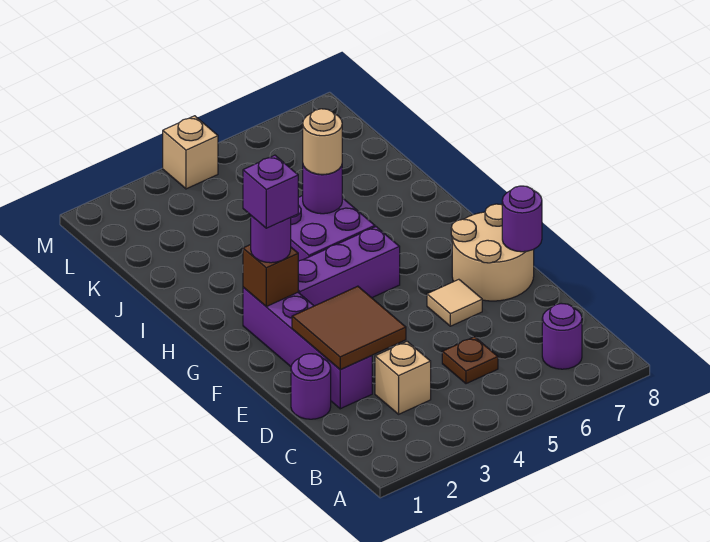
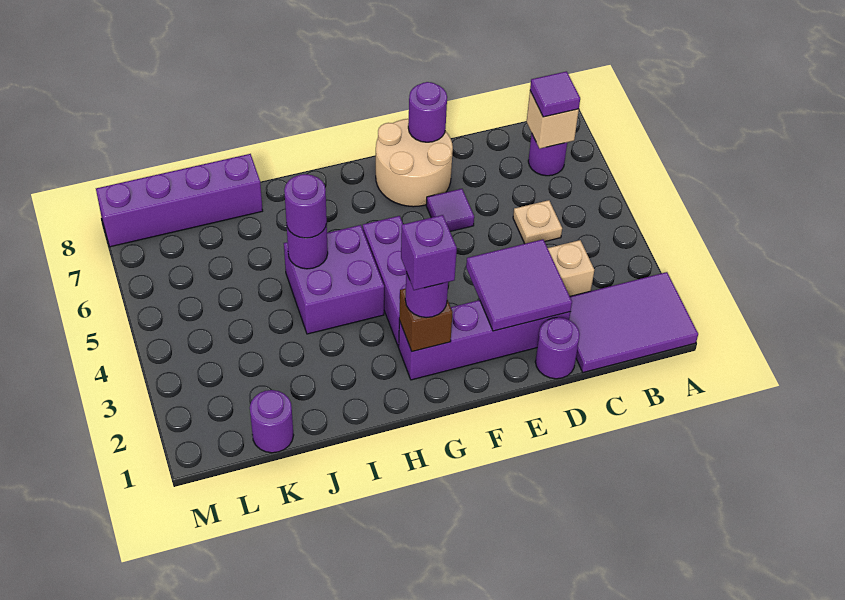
none -> purple 2x3 tile [569,272,698,372]
none -> purple 1x1 tile [530,71,580,117]
brown 1x1 plate [442,337,498,384] -> tan 1x1 plate [513,200,562,244]
brown 2x2 tile [292,286,406,369] -> purple 2x2 tile [466,239,572,331]
tan 1x1 tile [427,279,482,326] -> purple 1x1 tile [426,189,474,231]
tan 1x1 round brick [303,109,342,175] -> purple 1x1 round brick [284,174,327,238]
none -> purple 1x4 brick [96,154,263,247]
none -> purple 1x1 round brick [250,390,294,453]
tan 1x1 brick [163,116,218,189] -> tan 1x1 brick moved to [527,91,579,149]

